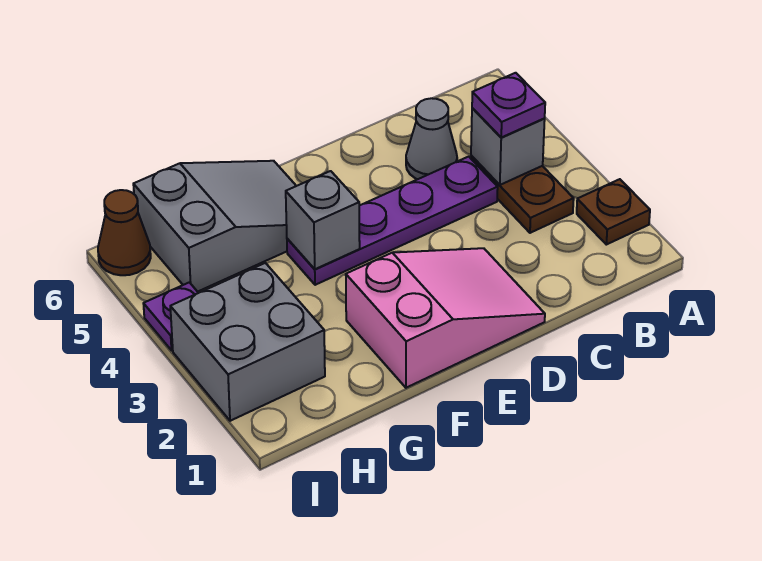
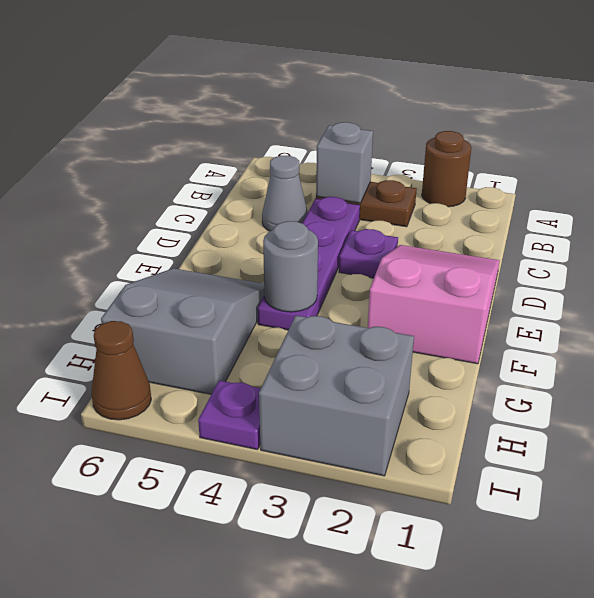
brown 1x1 plate [577,179,650,245] -> brown 1x1 round brick [422,131,471,207]
purple 1x1 plate [472,73,545,137] -> purple 1x1 plate moved to [339,229,398,278]
grey 1x1 brick [286,171,360,269] -> grey 1x1 round brick [263,221,318,312]

